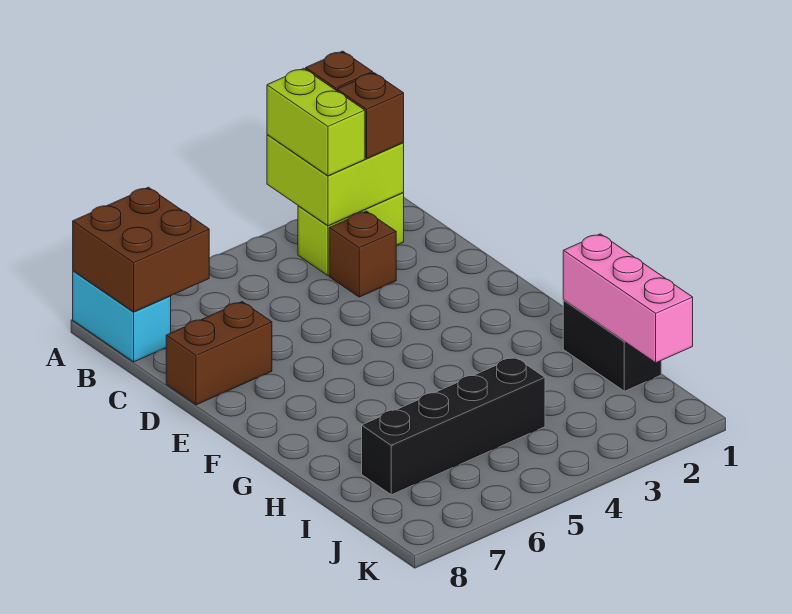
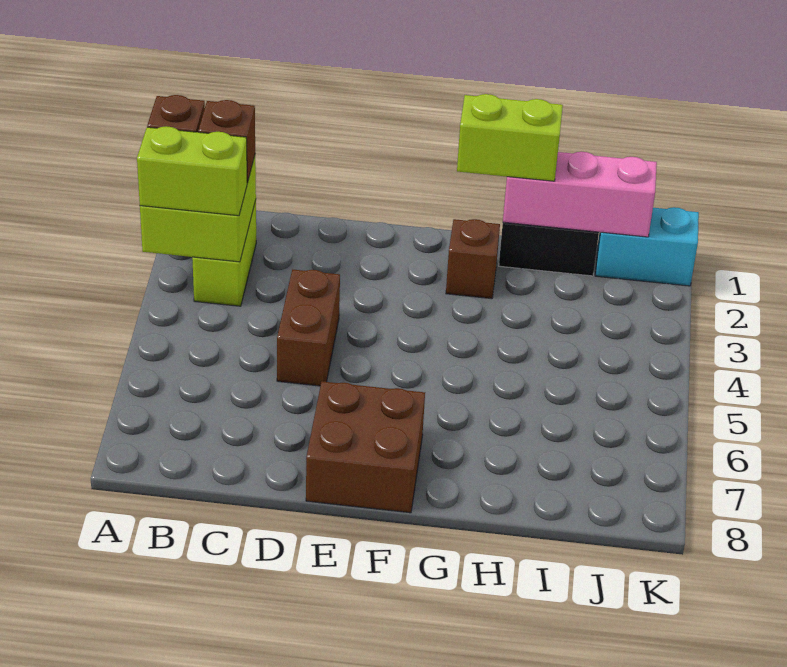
brown 2x2 brick [73,187,209,312] -> brown 2x2 brick moved to [306,381,425,513]
cyan 1x2 brick [73,271,171,362] -> cyan 1x2 brick moved to [596,207,699,286]
brown 1x1 brick [329,211,396,297] -> brown 1x1 brick moved to [446,219,500,299]
brown 1x2 brick [166,302,272,405] -> brown 1x2 brick moved to [277,269,340,386]
none -> lime 1x2 brick [457,94,563,181]
black 1x4 brick [362,357,545,495] -> none

